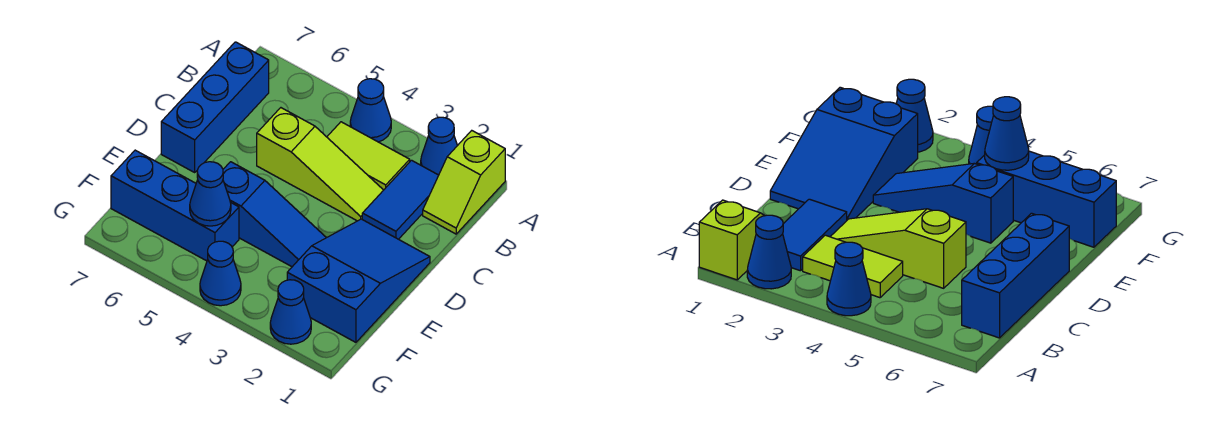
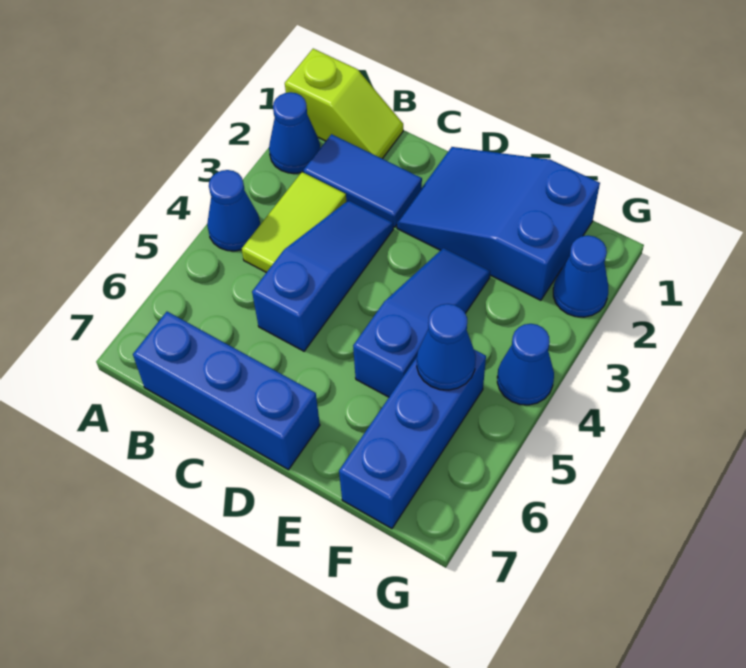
lime 1x3 slope [257,108,383,221] -> blue 1x3 slope [252,200,393,351]

